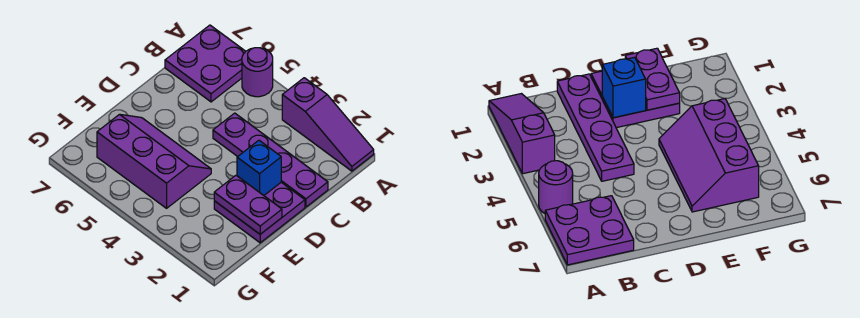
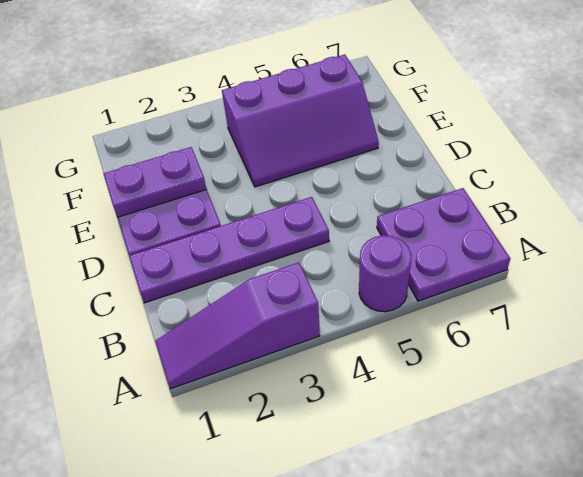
blue 1x1 brick [237,140,281,195] -> none

